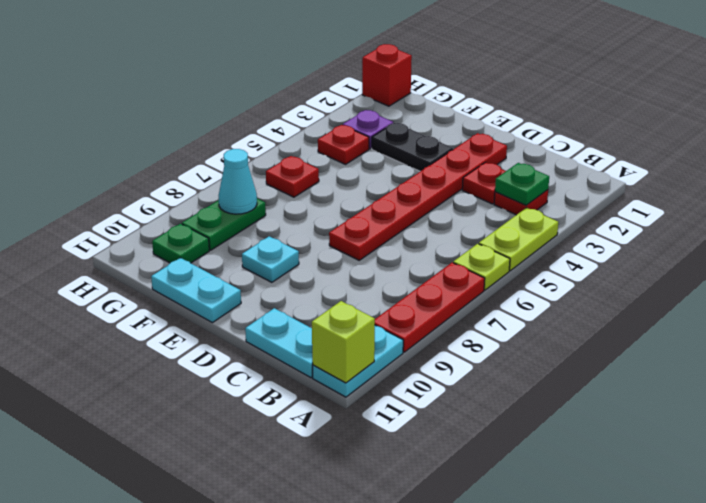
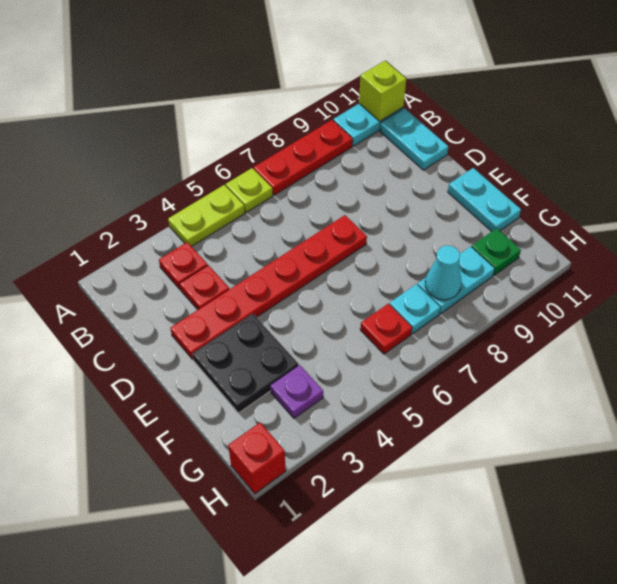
green 1x1 plate [495,163,549,205] -> none
black 1x2 plate [372,123,453,171] -> black 2x2 plate [192,314,299,413]
cyan 1x1 plate [242,236,299,282] -> cyan 1x1 plate moved to [389,284,440,334]
red 1x1 plate [318,125,369,164] -> none
green 1x2 plate [182,199,266,250] -> cyan 1x2 plate [418,246,495,314]

